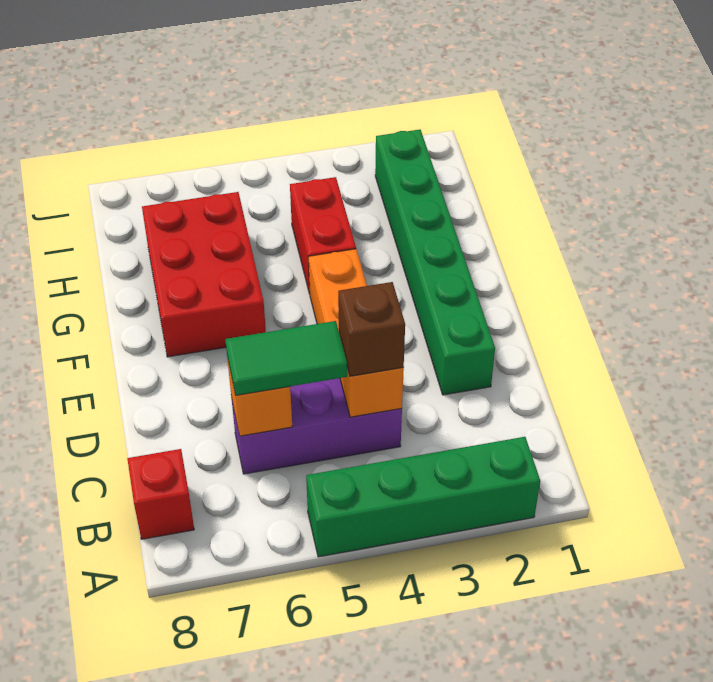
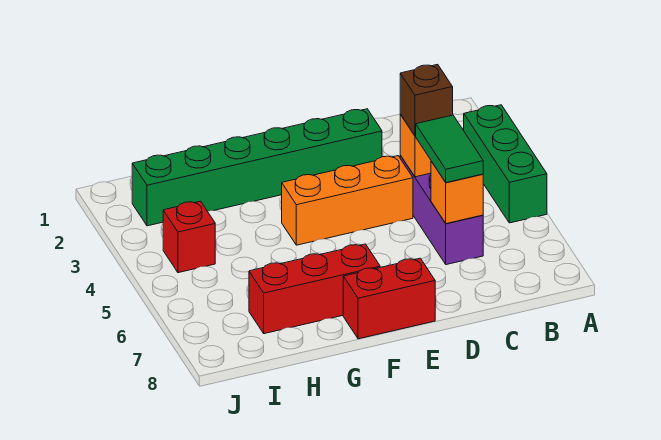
green 1x4 brick [306,437,540,557] -> green 1x3 brick [464,105,547,223]
red 1x1 brick [127,449,194,539] -> red 1x1 brick moved to [163,201,215,273]
red 2x3 brick [142,192,266,357] -> red 1x3 brick [249,244,380,334]
red 1x2 brick [290,177,356,294] -> red 1x2 brick moved to [343,258,435,339]

